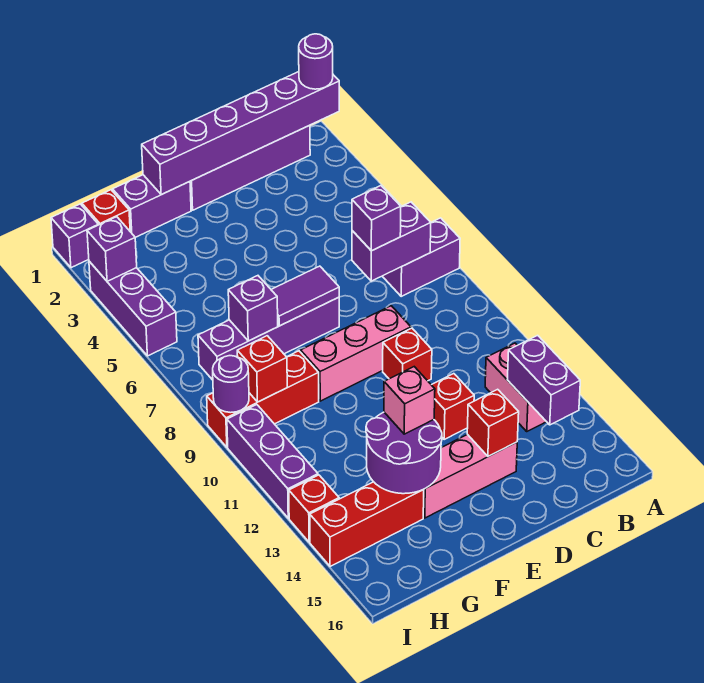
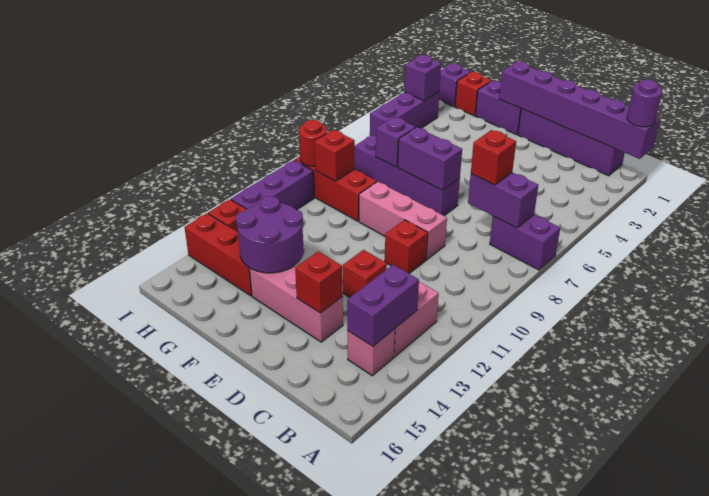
purple 1x1 brick [352,186,401,251] -> red 1x1 brick [471,130,516,185]
purple 1x2 tile [271,266,339,326] -> purple 1x2 brick [398,127,462,190]
pink 1x1 brick [384,367,435,434] -> pink 1x1 brick moved to [347,329,395,376]
purple 1x1 round brick [213,356,249,413] -> red 1x1 round brick [299,120,327,166]

